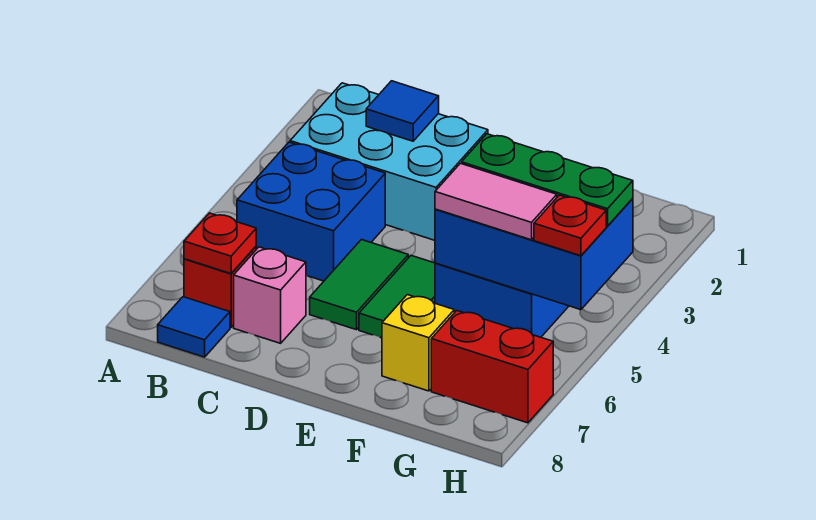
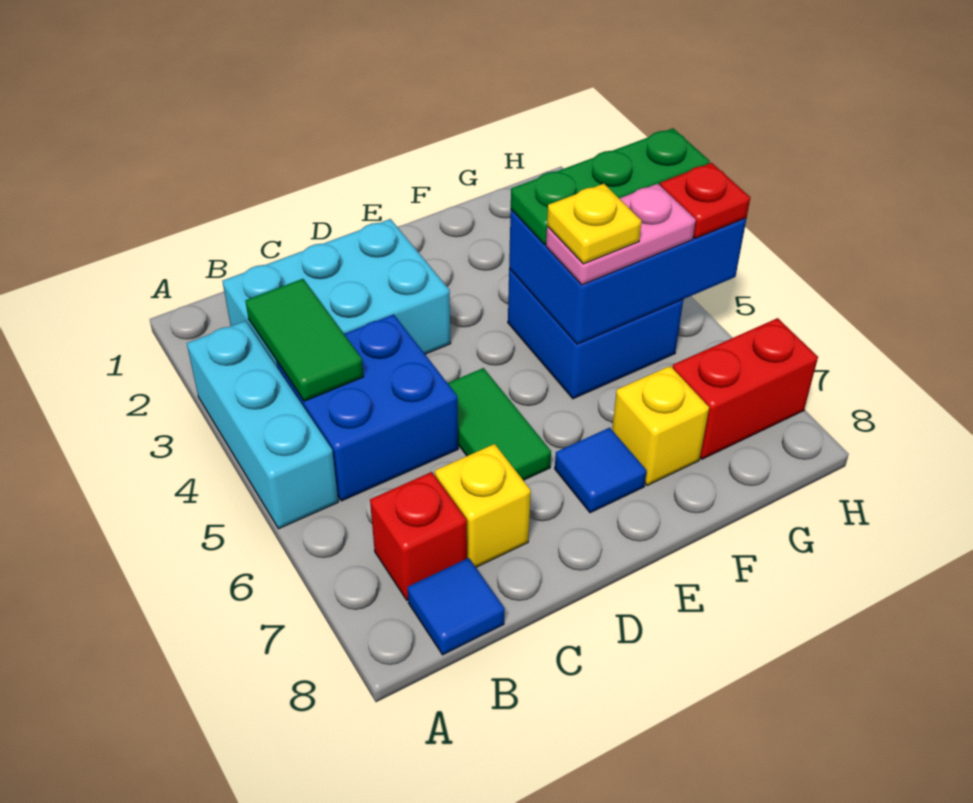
none -> cyan 1x3 brick [187,321,338,529]
red 1x1 plate [184,213,256,274] -> none
blue 1x1 tile [366,81,439,141] -> blue 1x1 tile moved to [555,428,647,513]
pink 1x1 brick [234,247,306,343] -> yellow 1x1 brick [435,444,531,567]
green 1x2 tile [359,255,435,338] -> green 1x2 tile moved to [245,279,364,401]
pink 1x2 tile [435,163,557,240] -> pink 1x2 plate [546,184,696,285]
none -> yellow 1x1 plate [547,184,642,264]

